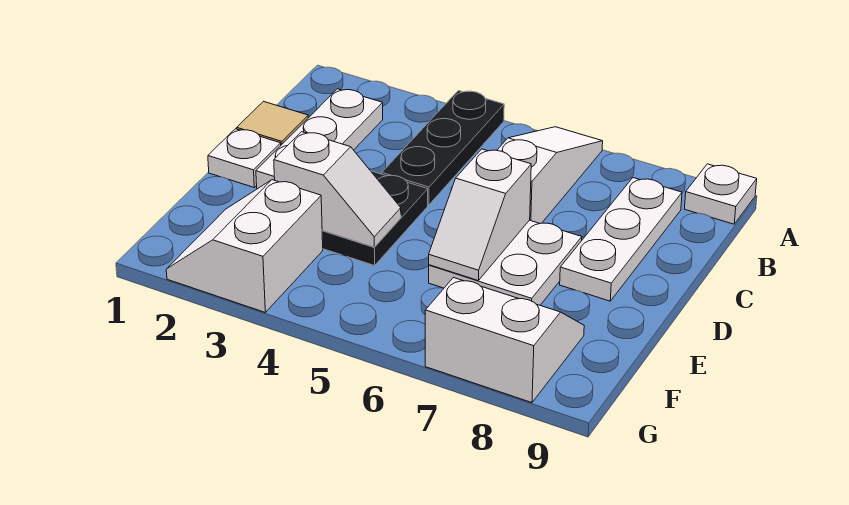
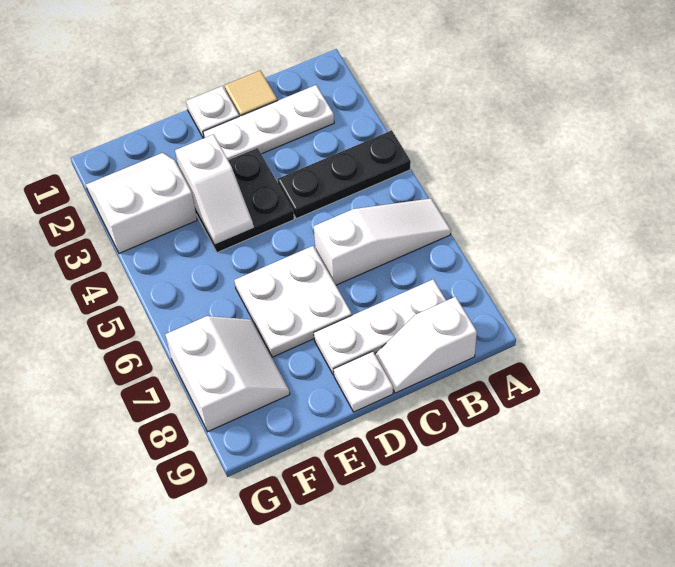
white 1x1 plate [685,164,757,224] -> white 1x1 plate moved to [334,351,393,412]
white 1x2 slope [429,149,531,281] -> white 1x2 slope moved to [375,297,477,393]

